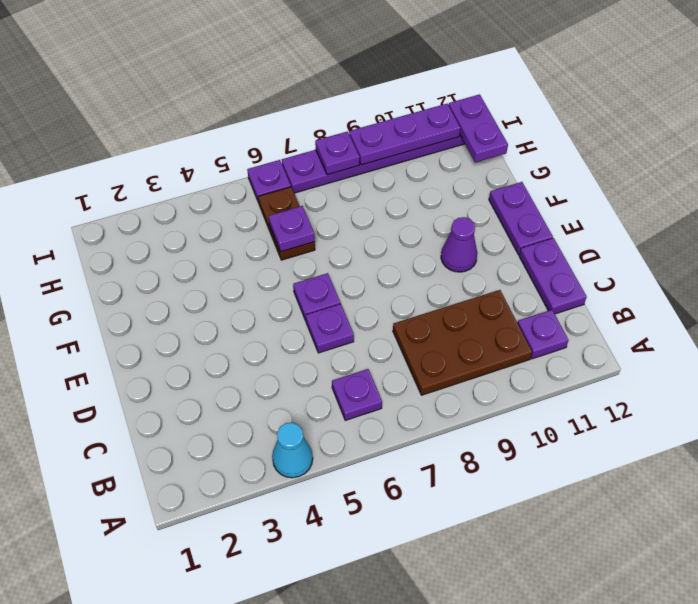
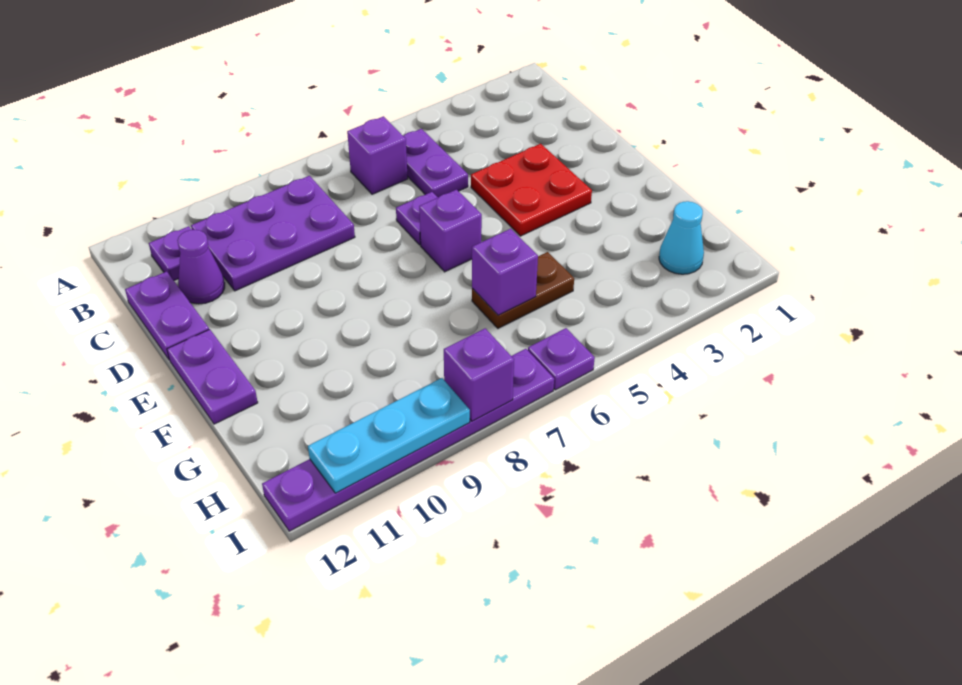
cyan 1x1 cone [272,423,313,478] -> cyan 1x1 cone moved to [659,201,704,274]
purple 1x1 plate [332,369,382,420] -> purple 1x1 brick [347,116,408,194]
brown 2x3 plate [393,290,532,395] -> purple 2x3 plate [191,176,355,291]
none -> red 2x2 plate [471,144,592,236]
purple 1x1 plate [293,273,340,321] -> purple 1x1 brick [419,190,482,272]
purple 1x1 cone [441,217,477,272] -> purple 1x1 cone moved to [177,230,225,304]
brown 1x2 plate [258,187,315,260] -> brown 1x2 plate turned to [472,252,574,328]
purple 1x1 plate [269,206,315,252] -> purple 1x1 brick [472,229,538,315]
purple 1x2 plate [449,94,508,162] -> purple 1x2 plate moved to [404,129,468,197]
purple 1x1 plate [315,131,360,175] -> purple 1x1 brick [444,328,514,421]
purple 1x3 plate [349,104,460,165] -> cyan 1x3 plate [308,378,470,493]

